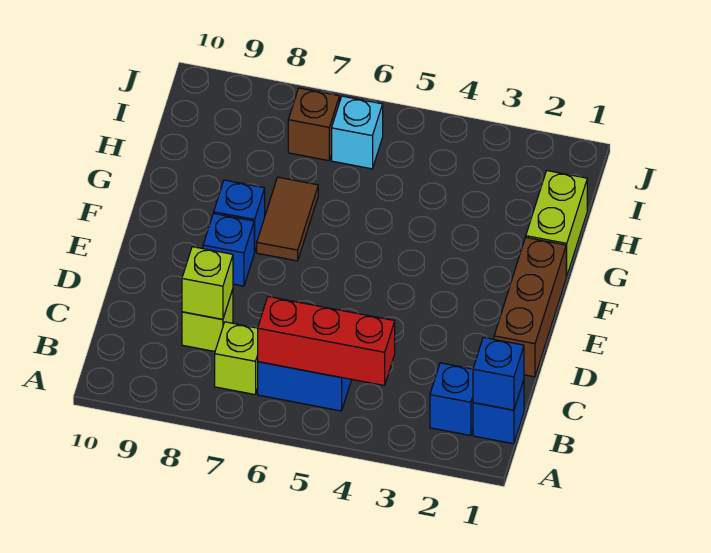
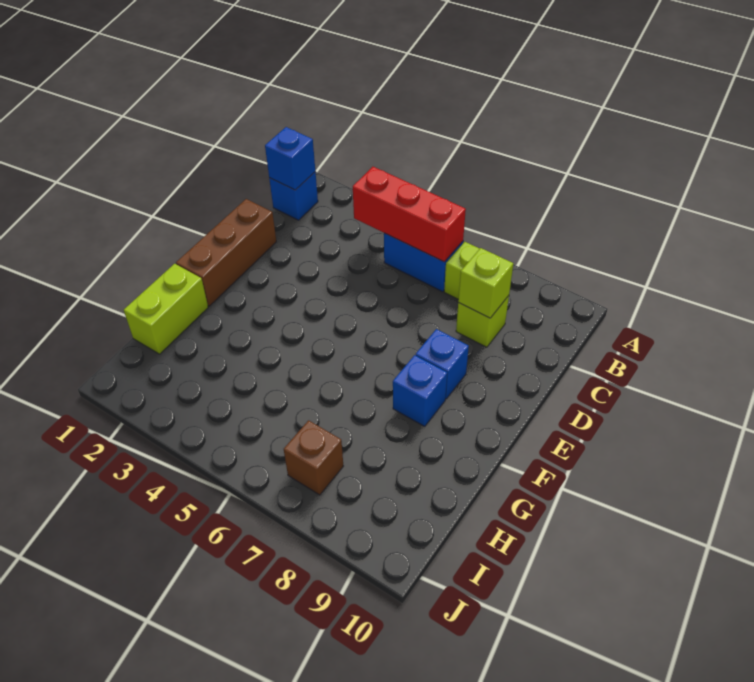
blue 1x1 brick [430,363,473,436] -> none
brown 1x2 tile [257,177,318,261] -> none
cyan 1x1 brick [332,96,383,169] -> none

